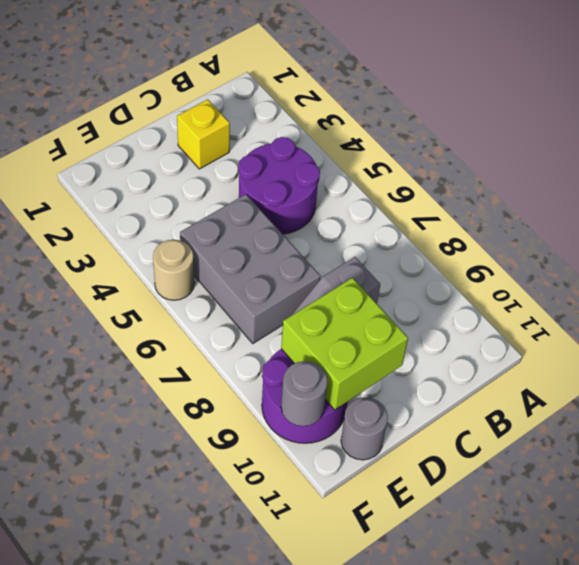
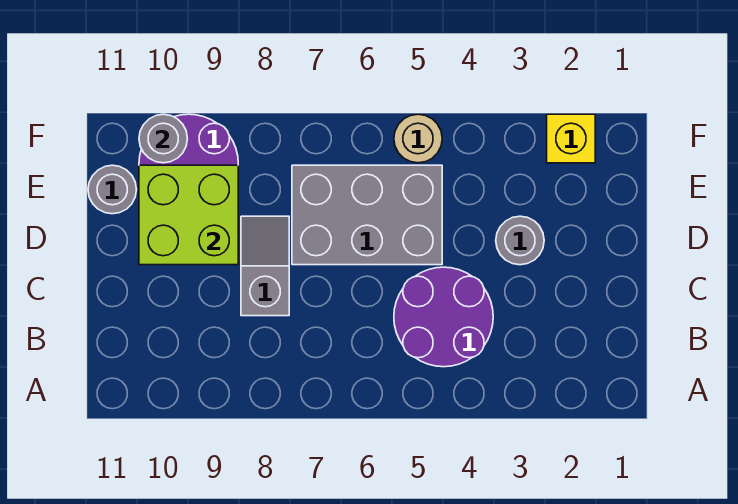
yellow 1x1 brick [177,99,230,169] -> yellow 1x1 brick moved to [547,114,595,163]
none -> grey 1x1 round brick [496,216,544,265]

